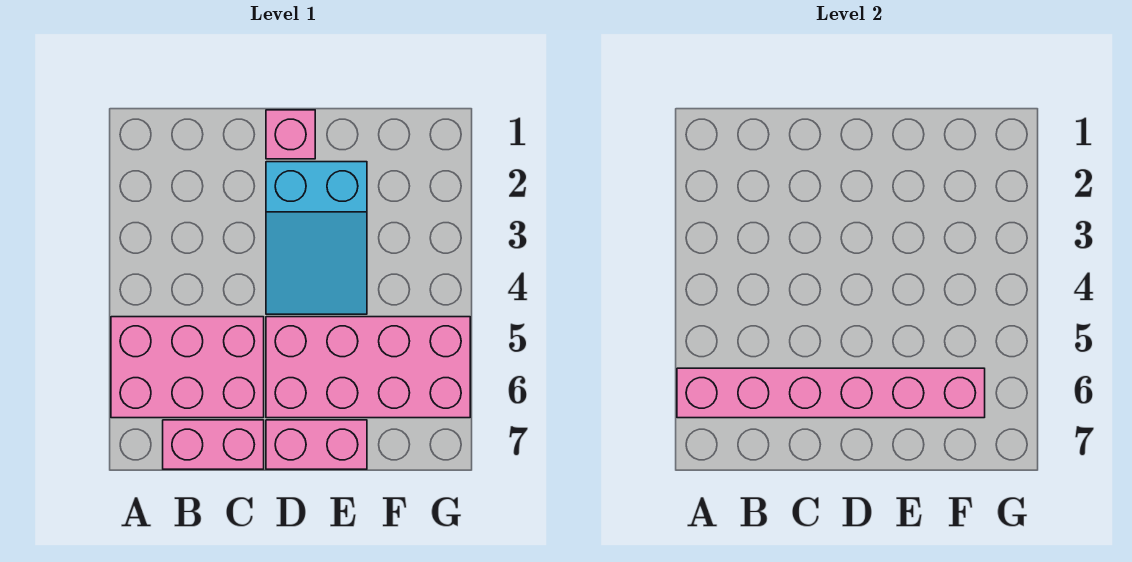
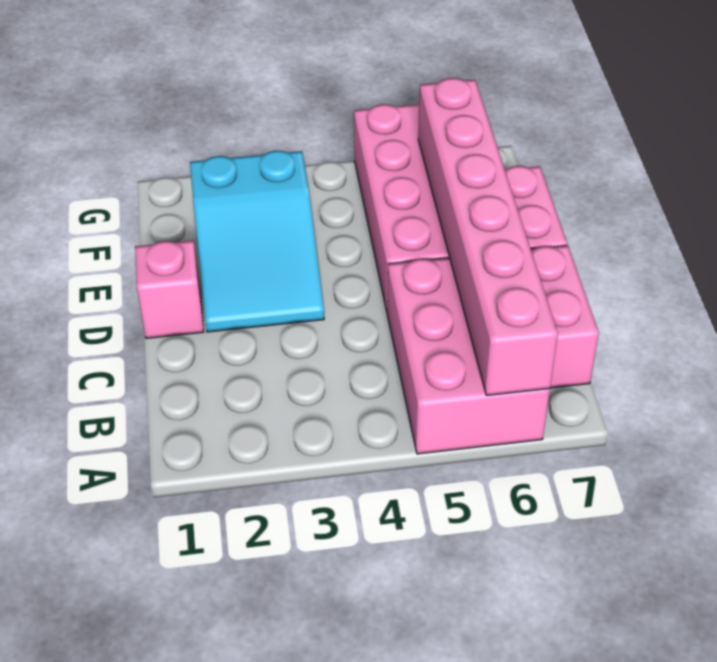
cyan 2x3 slope [266,162,367,314] -> cyan 2x3 slope turned to [190,151,324,332]

